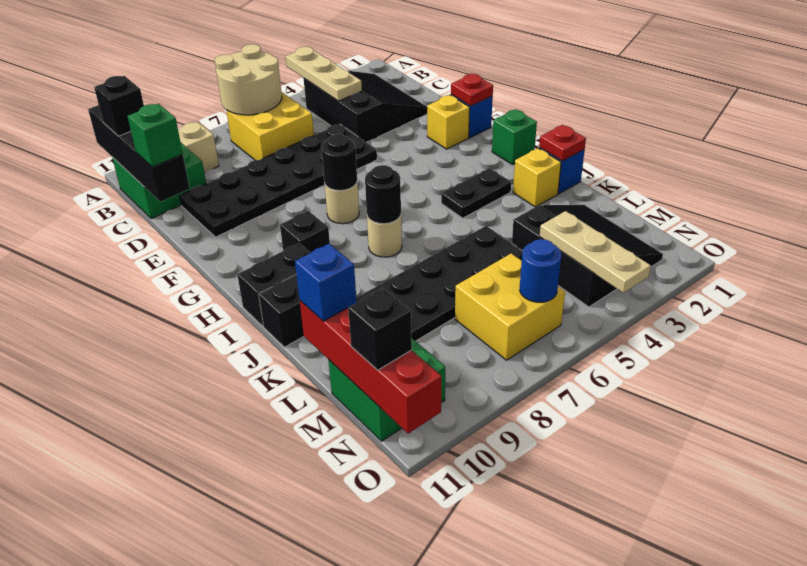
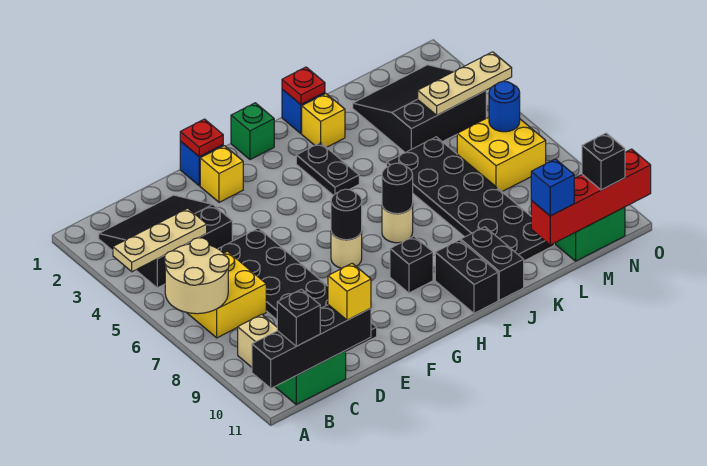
green 1x1 brick [127,104,183,167] -> yellow 1x1 brick [328,263,371,320]

